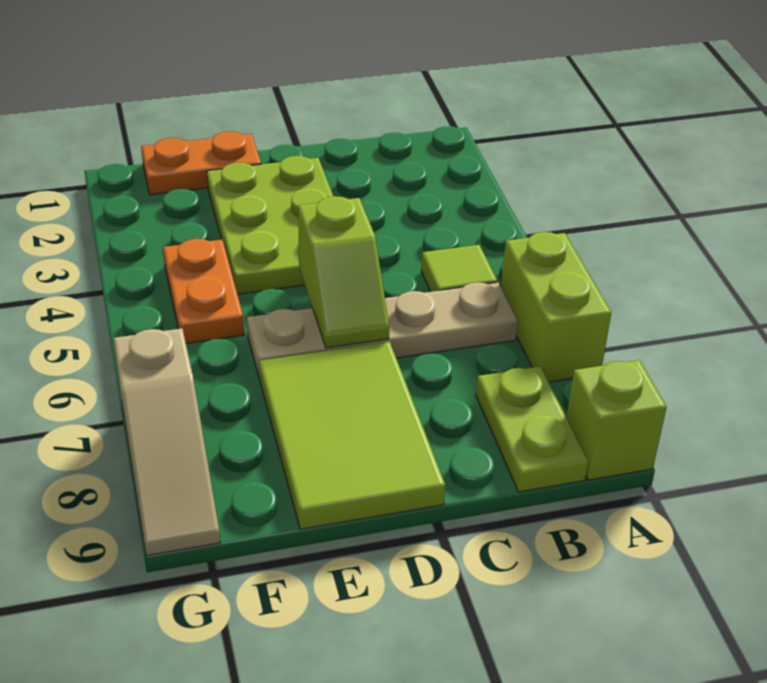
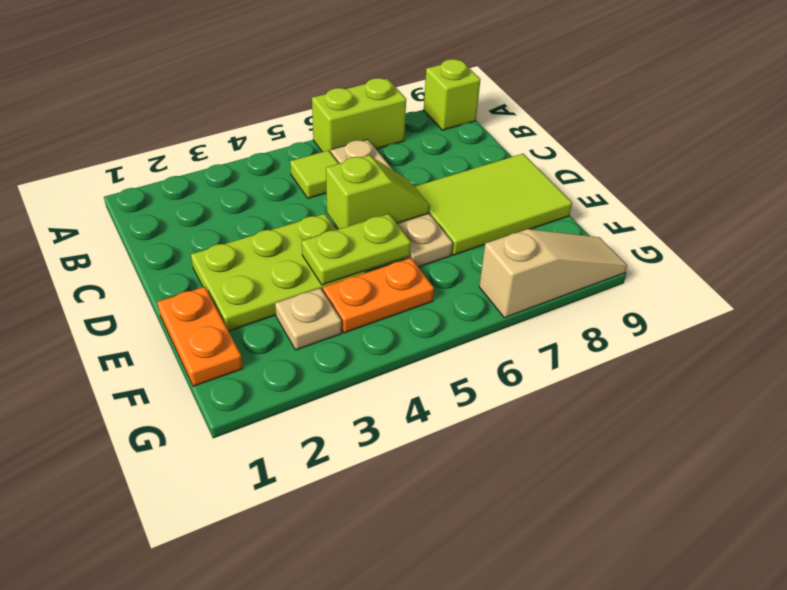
lime 1x2 plate [476,366,588,492] -> lime 1x2 plate moved to [302,214,411,285]
none -> tan 1x1 plate [275,288,342,350]

